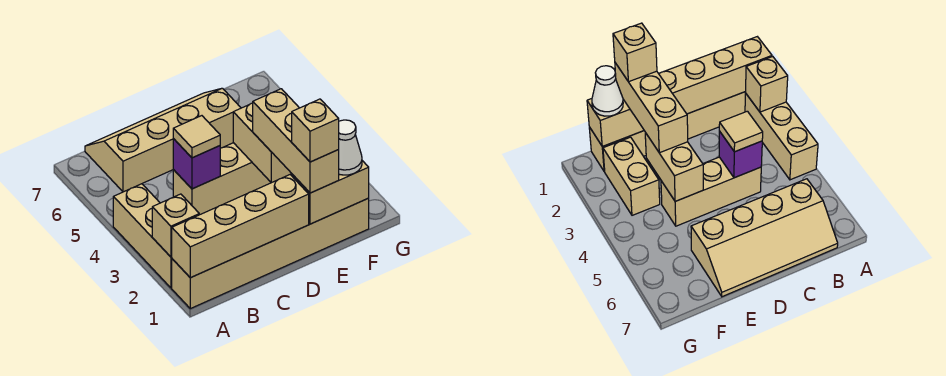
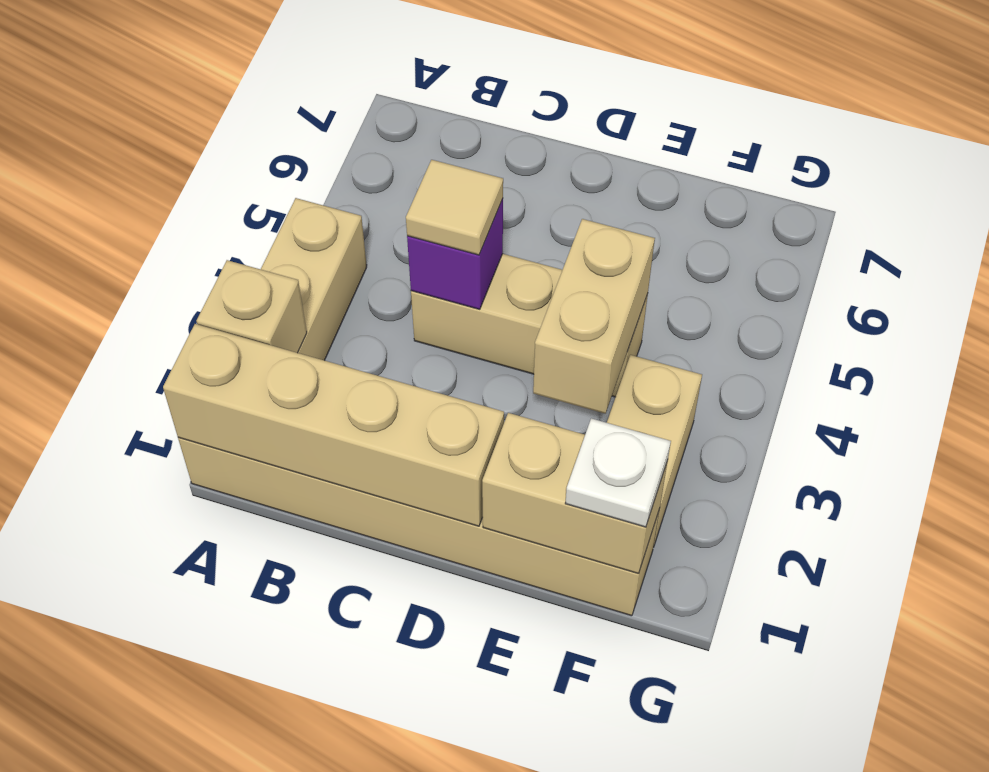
tan 2x4 slope [85,88,241,192] -> none
tan 1x3 brick [253,89,339,193] -> none
tan 1x1 brick [292,99,339,162] -> none
white 1x1 cone [338,120,362,175] -> white 1x1 plate [565,418,671,527]

